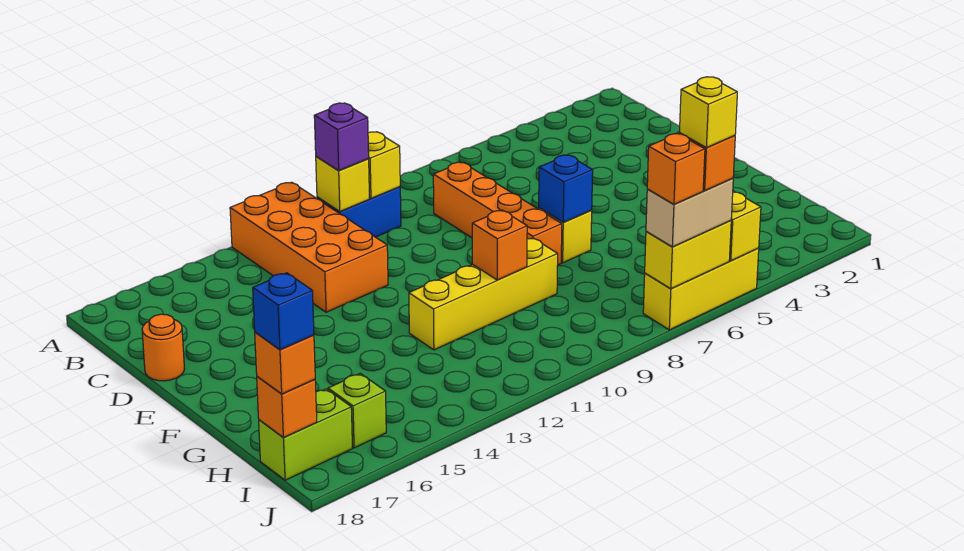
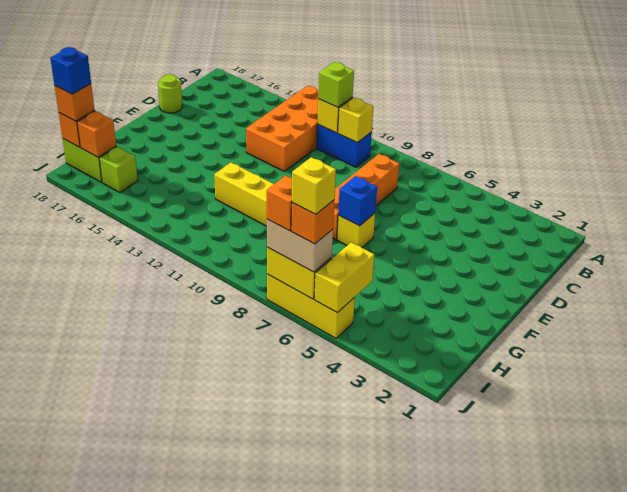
purple 1x1 brick [314,103,369,170] -> lime 1x1 brick [318,62,354,107]
orange 1x1 round brick [142,314,184,381] -> lime 1x1 round brick [158,74,182,113]
orange 1x1 brick [472,210,527,280] -> orange 1x1 brick moved to [77,111,116,157]

